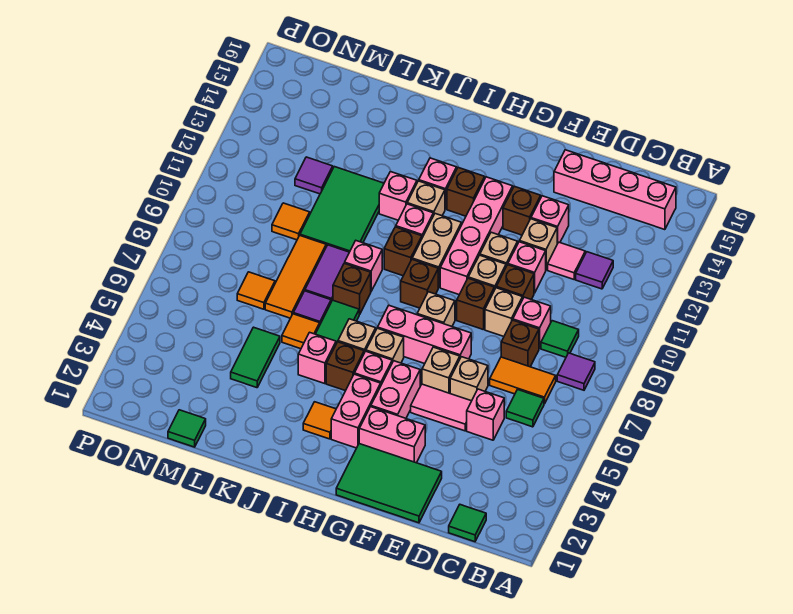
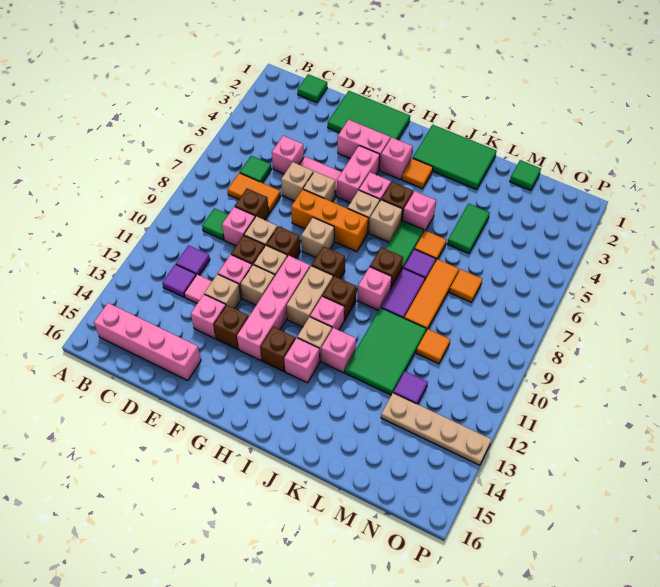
purple 1x1 tile [557,353,595,390] -> purple 1x1 tile moved to [176,245,210,275]
pink 1x3 brick [378,306,471,364] -> orange 1x3 brick [291,189,368,252]
pink 1x2 brick [331,374,381,448] -> pink 1x1 brick [380,138,412,179]
none -> green 2x3 tile [413,125,496,190]
none -> tan 1x4 plate [381,393,492,465]

